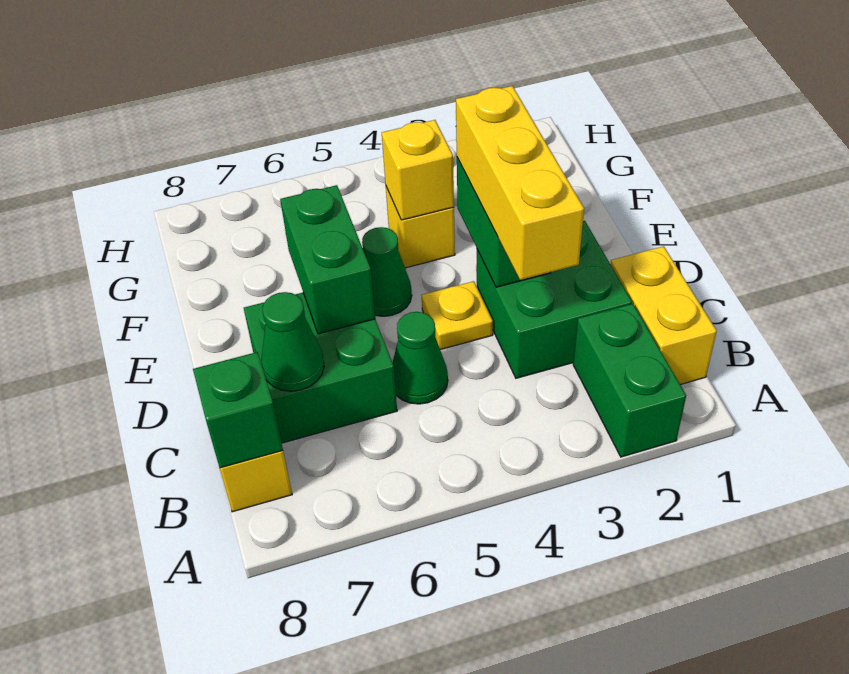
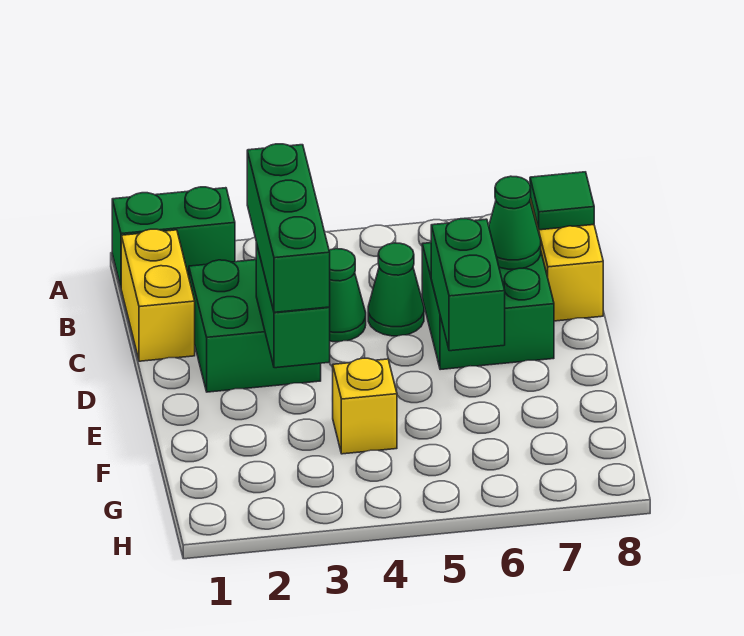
green 1x2 brick [573,304,686,457] -> green 1x2 brick turned to [112,187,235,286]
green 1x1 brick [193,352,283,468] -> green 1x1 tile [530,172,594,230]
yellow 1x3 brick [456,86,584,280] -> green 1x3 brick [247,144,330,312]
yellow 1x1 plate [422,281,493,350] -> none
green 1x1 cone [362,227,412,316] -> green 1x1 cone moved to [329,249,366,342]
yellow 1x1 brick [382,120,454,220] -> none

